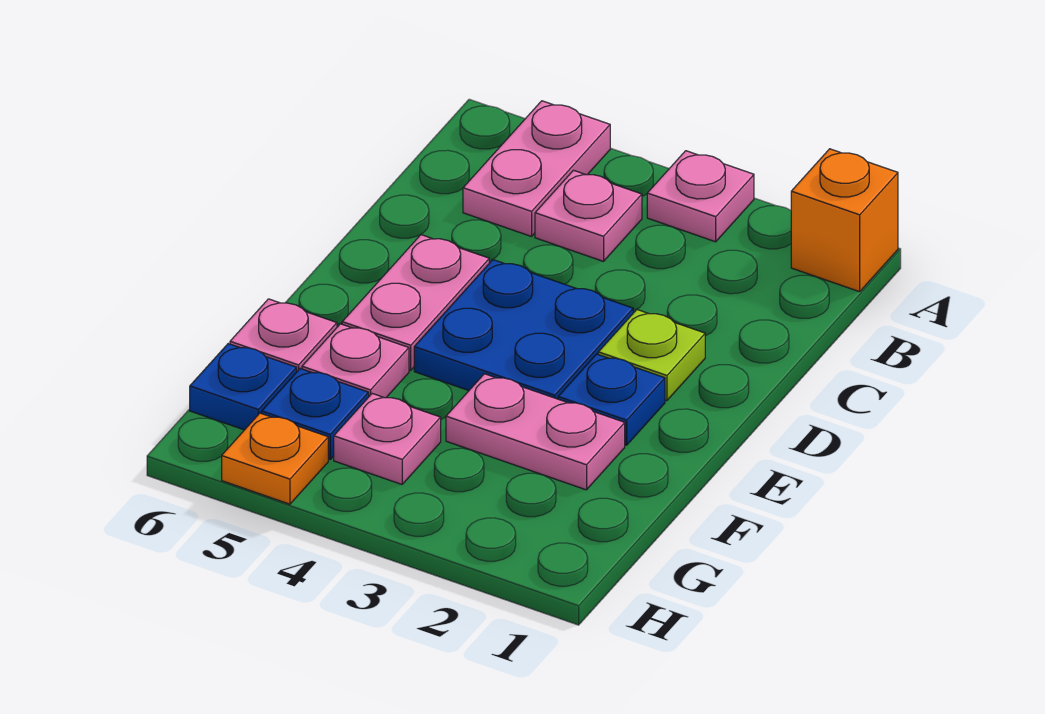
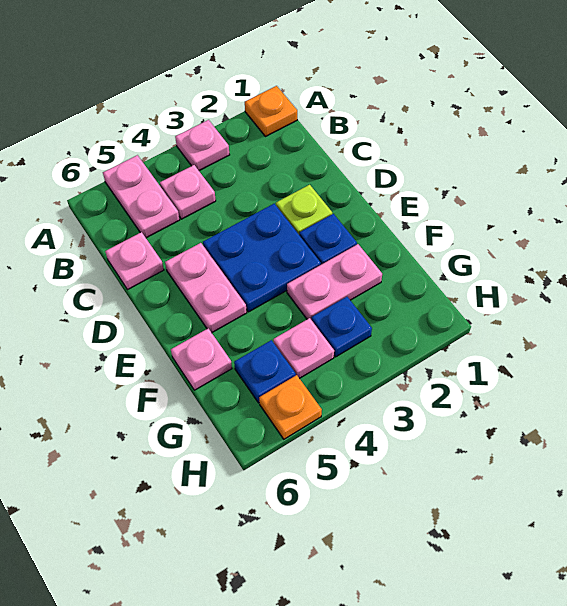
orange 1x1 brick [791,149,898,292] -> orange 1x1 plate [245,86,297,137]
pink 1x1 plate [302,324,409,398] -> pink 1x1 plate moved to [105,232,164,290]
blue 1x1 plate [190,344,297,430] -> blue 1x1 plate moved to [312,297,372,357]

